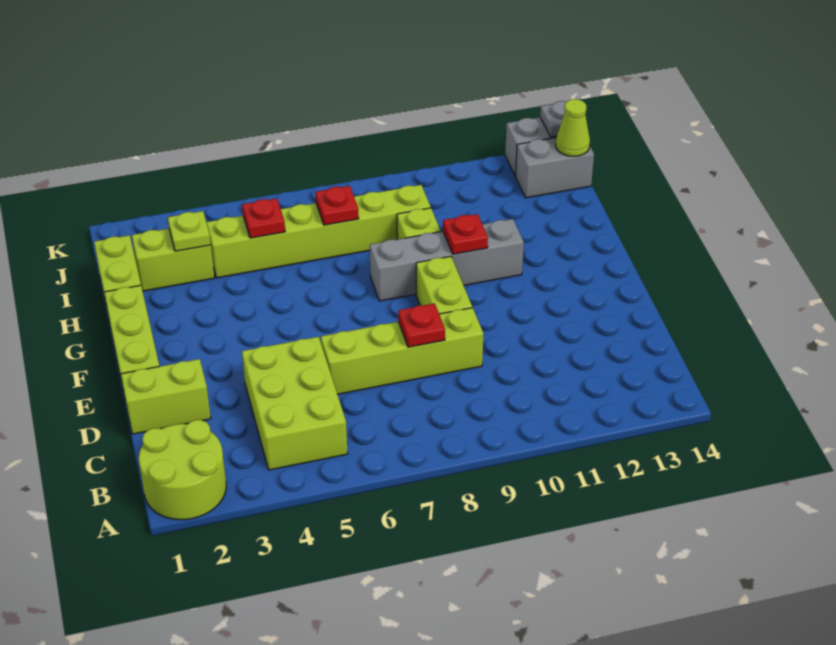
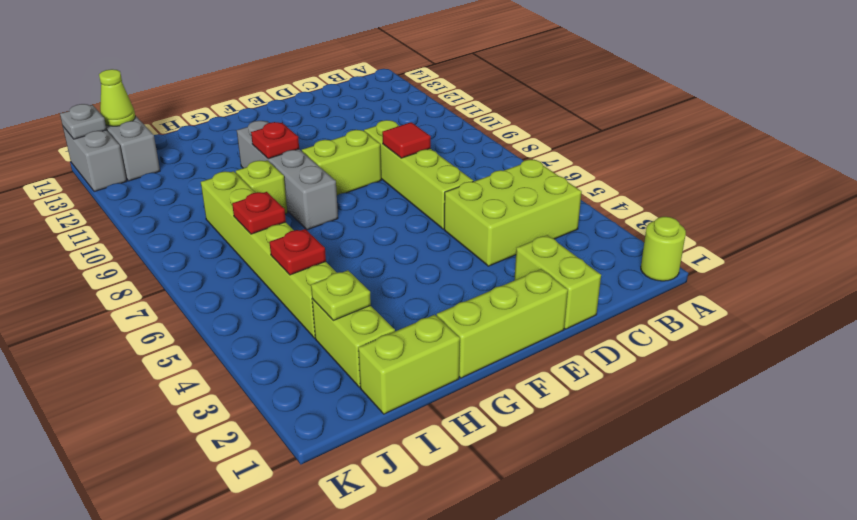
lime 2x2 round brick [139,420,226,520] -> lime 1x1 round brick [641,217,686,281]
red 1x1 plate [398,303,445,347] -> red 1x1 tile [382,122,431,158]

